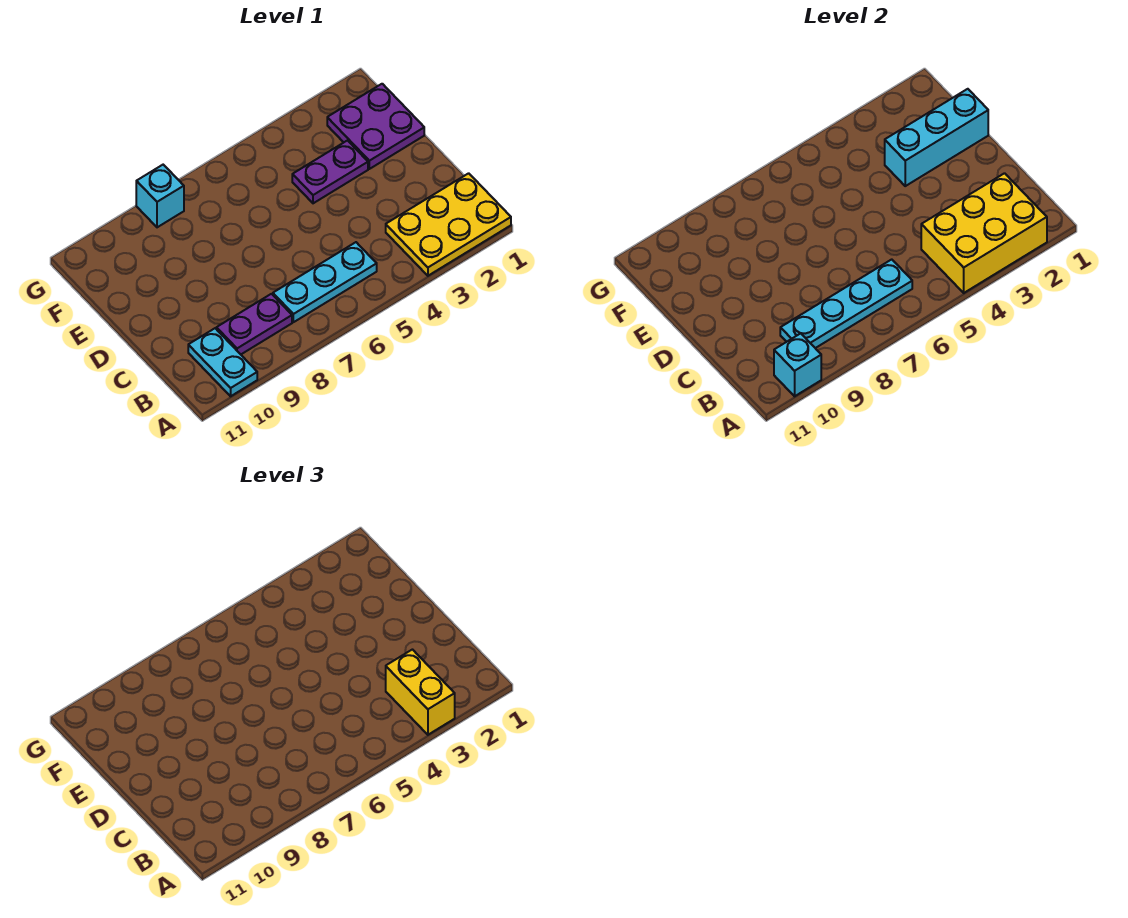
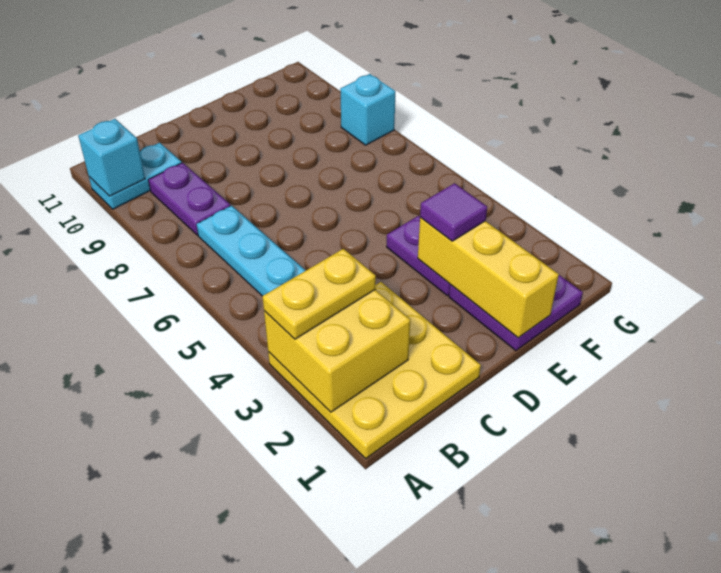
yellow 2x3 plate [386,173,511,276] -> yellow 3x3 plate [268,282,481,459]
yellow 2x3 brick [921,173,1047,293] -> yellow 2x2 brick [264,290,410,412]
yellow 1x2 brick [386,650,455,735] -> yellow 1x2 plate [263,249,376,339]
cyan 1x4 plate [780,259,912,348] -> none
cyan 1x3 brick [885,89,988,186] -> yellow 1x3 brick [418,217,559,338]
none -> purple 1x1 tile [420,183,487,241]

